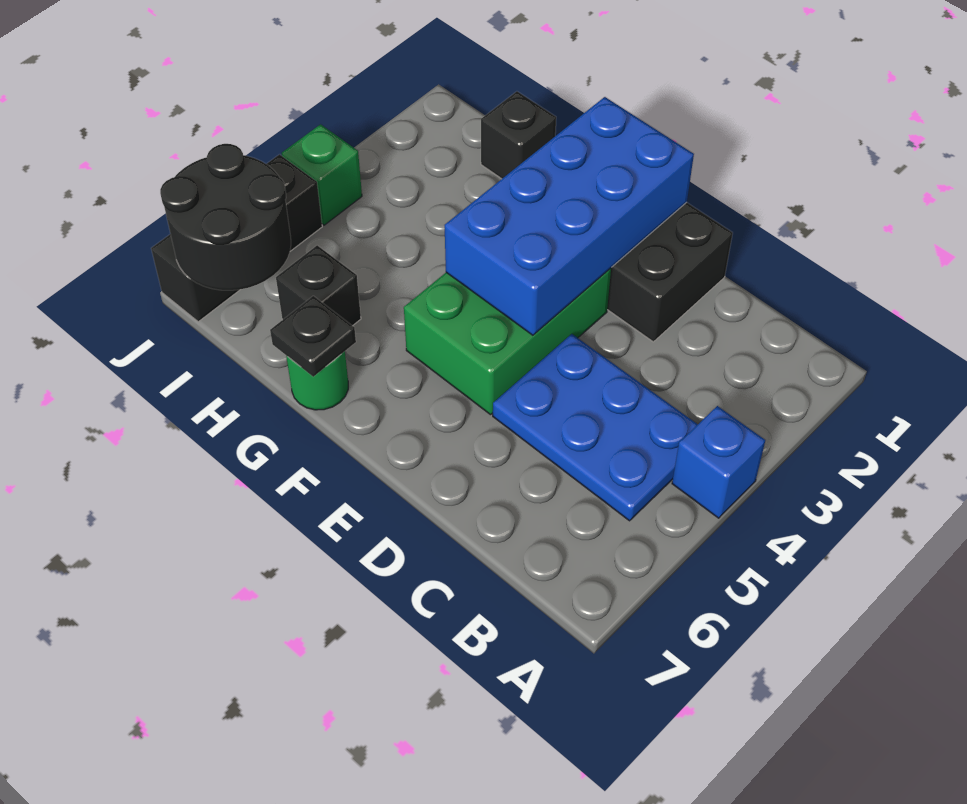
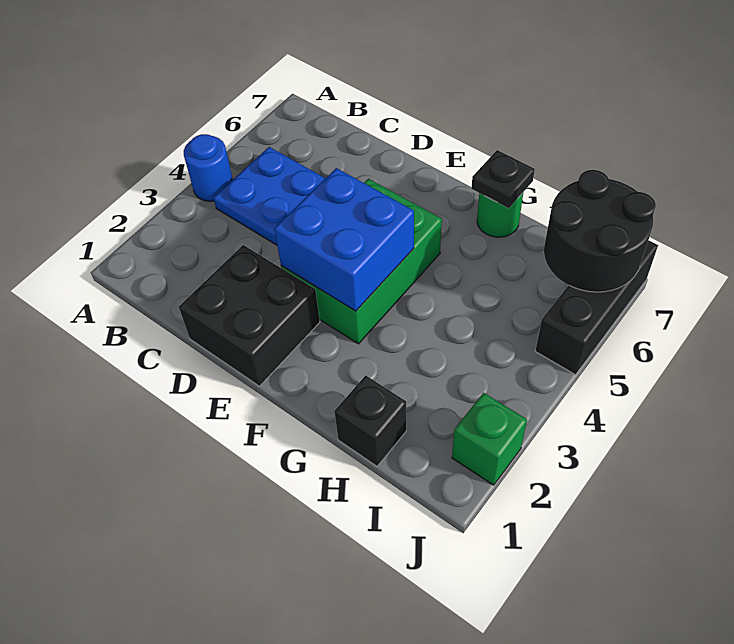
blue 1x1 brick [672,406,765,518] -> blue 1x1 round brick [184,134,233,201]
blue 2x4 brick [445,97,694,335] -> blue 2x2 brick [274,168,414,311]
black 1x1 brick [276,245,361,326] -> none
green 1x1 brick [282,124,362,225] -> green 1x1 brick moved to [452,393,527,485]

